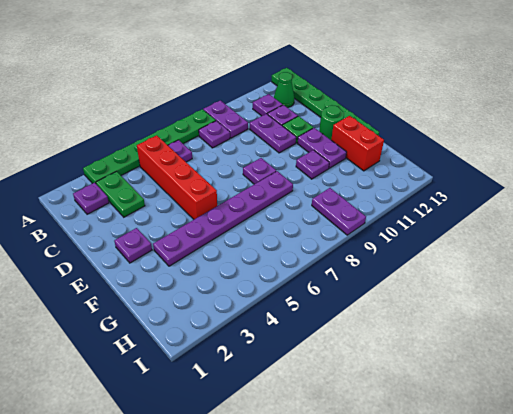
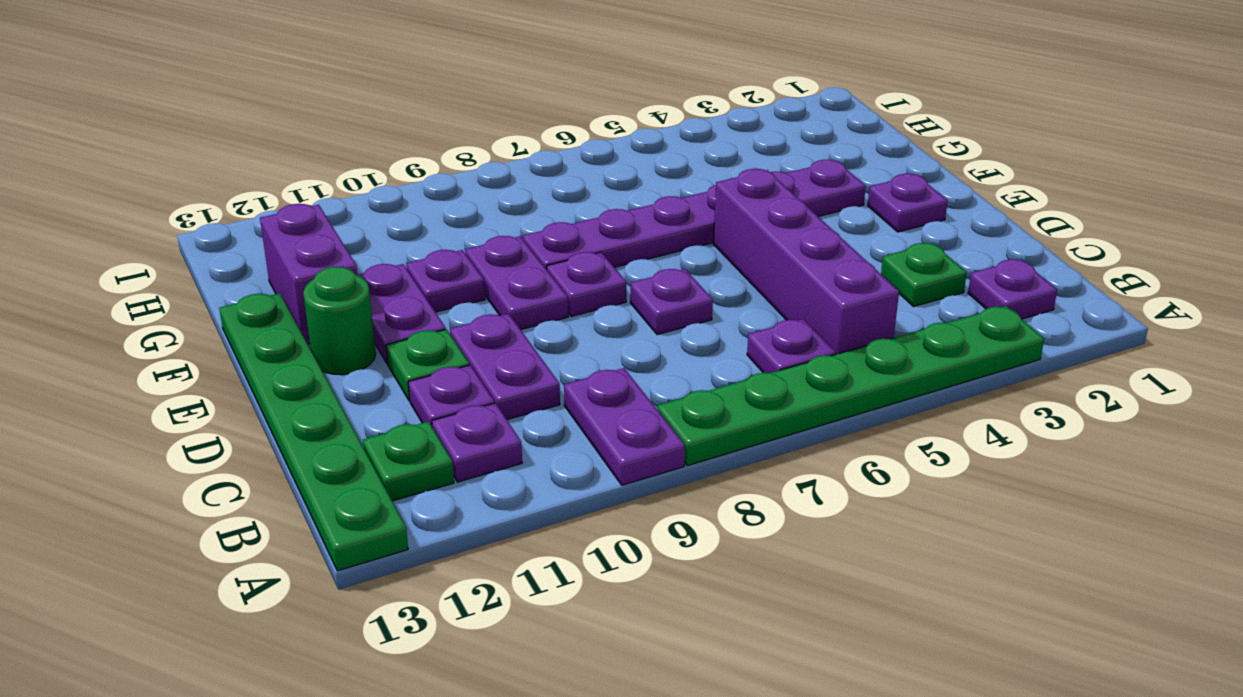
green 1x2 plate [96,171,145,217] -> green 1x1 plate [881,243,967,307]
red 1x4 brick [137,135,217,219] -> purple 1x4 brick [713,169,899,354]
purple 1x1 plate [199,121,230,148] -> purple 1x1 plate moved to [630,269,713,335]
green 1x1 cone [274,72,295,108] -> green 1x1 plate [363,422,454,501]
red 1x2 brick [331,116,384,171] -> purple 1x2 brick [260,204,357,344]
purple 1x2 plate [312,188,366,235] -> purple 1x2 plate moved to [465,236,568,330]

